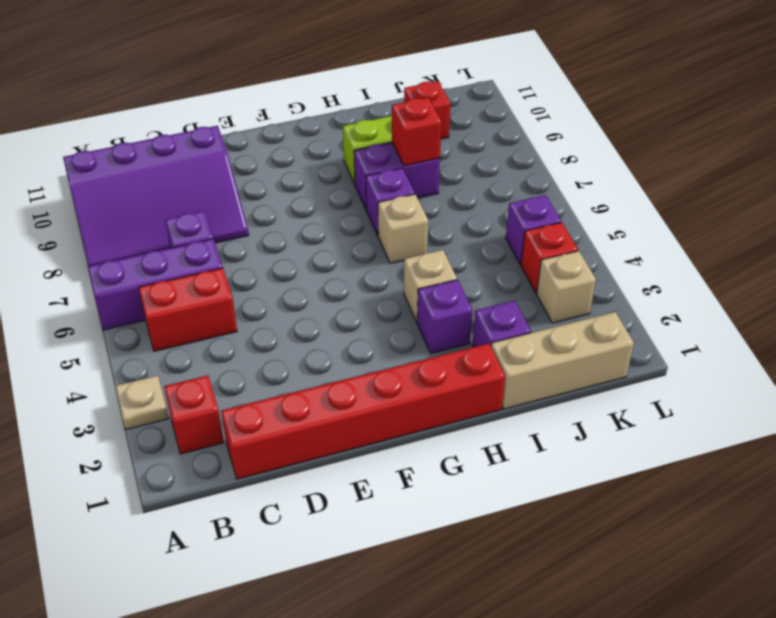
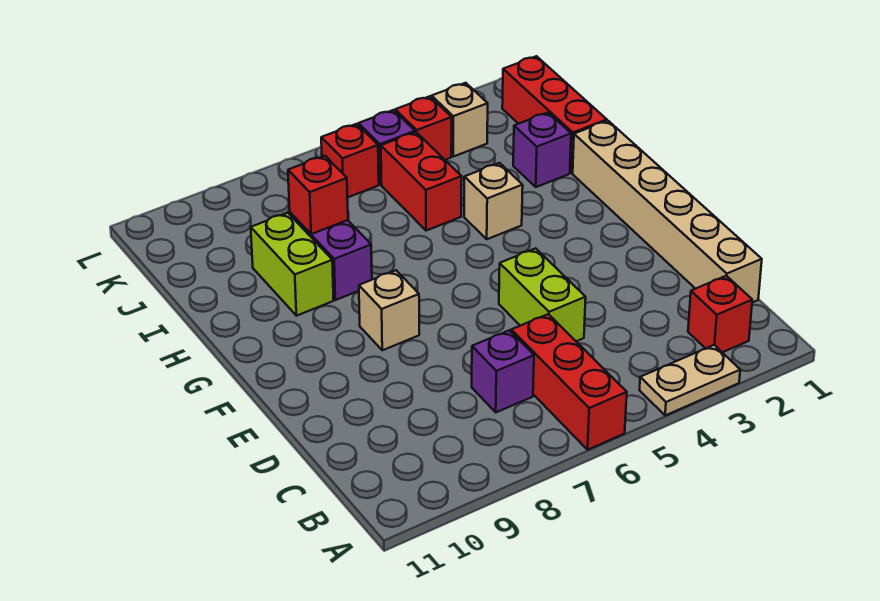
tan 1x1 plate [115,375,169,429] -> tan 1x2 plate [640,345,740,415]
purple 1x3 brick [88,239,223,330] -> red 1x3 brick [511,314,627,450]
purple 3x4 slope [63,126,249,266] -> none
red 1x2 brick [139,268,237,351] -> red 1x2 brick moved to [381,132,462,231]
red 1x6 brick [221,344,505,479] -> tan 1x6 brick [573,121,762,302]
none -> lime 1x2 brick [499,248,586,341]
purple 1x1 brick [417,280,472,353] -> none
tan 1x1 brick [378,194,428,263] -> tan 1x1 brick moved to [359,270,419,350]
purple 1x1 brick [366,168,415,235] -> none
tan 1x3 brick [491,312,634,409] -> red 1x3 brick [502,56,607,173]
red 1x1 brick [404,81,450,139] -> red 1x1 brick moved to [321,124,379,198]

